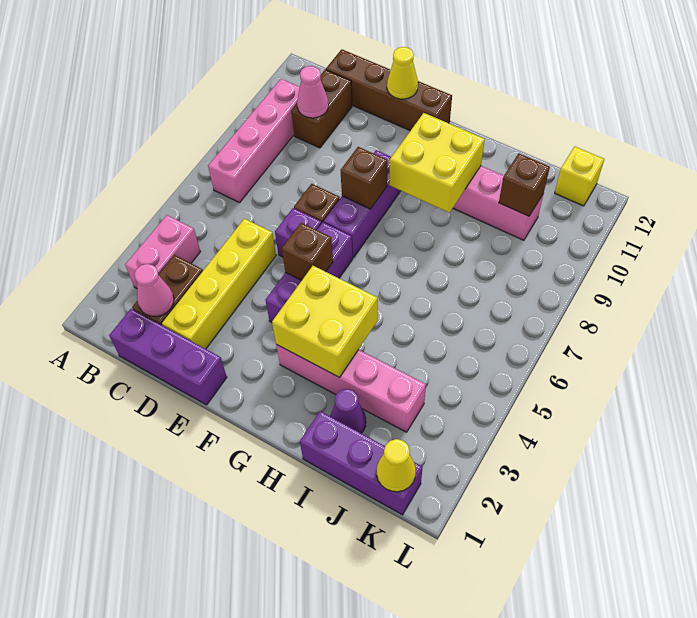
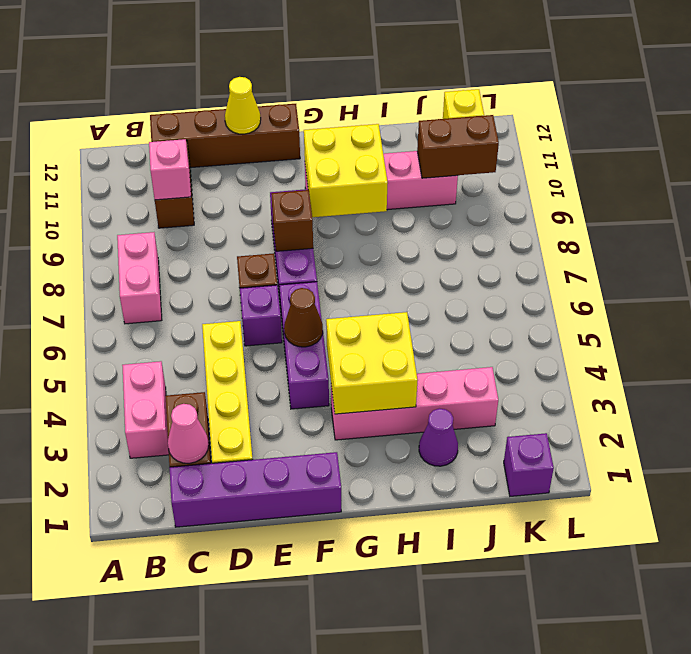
pink 1x4 brick [208,79,300,203] -> pink 1x2 brick [117,232,162,324]
purple 1x3 brick [109,309,227,405] -> purple 1x4 brick [169,452,341,527]
pink 1x1 cone [297,66,329,118] -> pink 1x1 brick [149,139,191,200]
brown 1x1 brick [282,223,333,280] -> brown 1x1 cone [284,288,323,347]
purple 1x3 brick [300,411,423,515] -> purple 1x1 brick [504,433,554,496]
brown 1x1 brick [499,154,550,216] -> brown 1x2 brick [417,115,499,178]
yellow 1x1 cone [377,439,416,492] -> none

